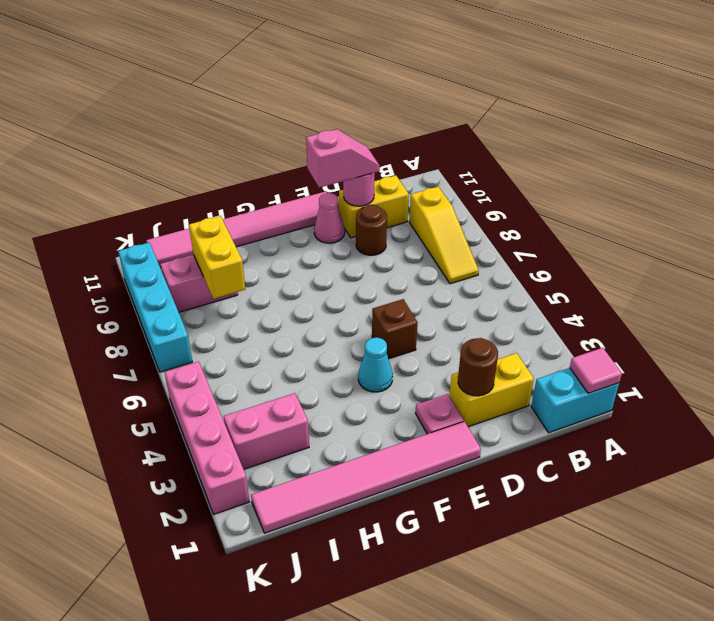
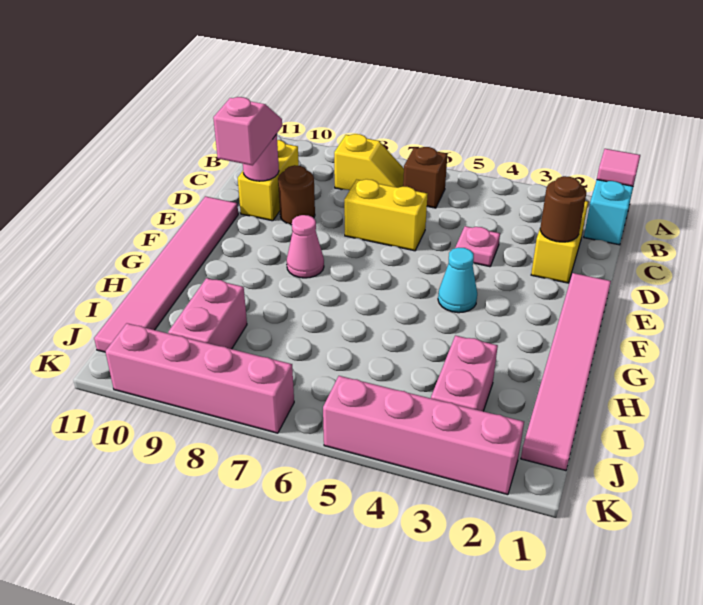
yellow 1x3 slope [409,187,479,284] -> yellow 1x2 slope [334,134,404,190]
pink 1x1 plate [416,394,464,434] -> pink 1x1 plate moved to [455,226,500,267]
brown 1x1 brick [372,299,418,359] -> brown 1x1 brick moved to [403,147,448,208]
pink 1x1 cone [314,193,345,243] -> pink 1x1 cone moved to [287,215,324,278]
yellow 1x2 brick [189,216,245,299] -> yellow 1x2 brick moved to [344,179,428,251]
cyan 1x4 brick [118,242,192,372] -> pink 1x4 brick [105,323,294,433]

